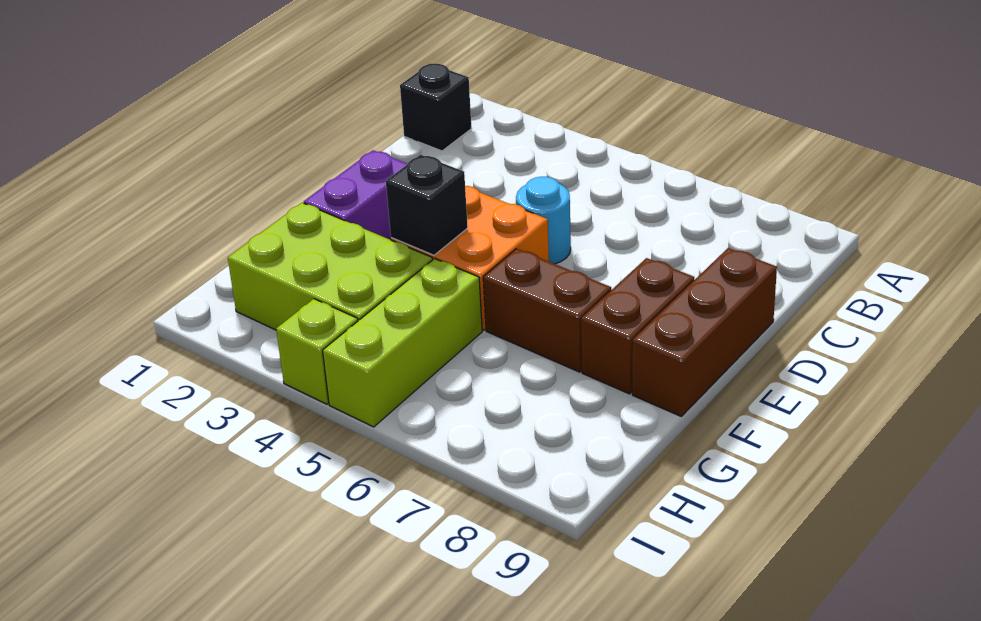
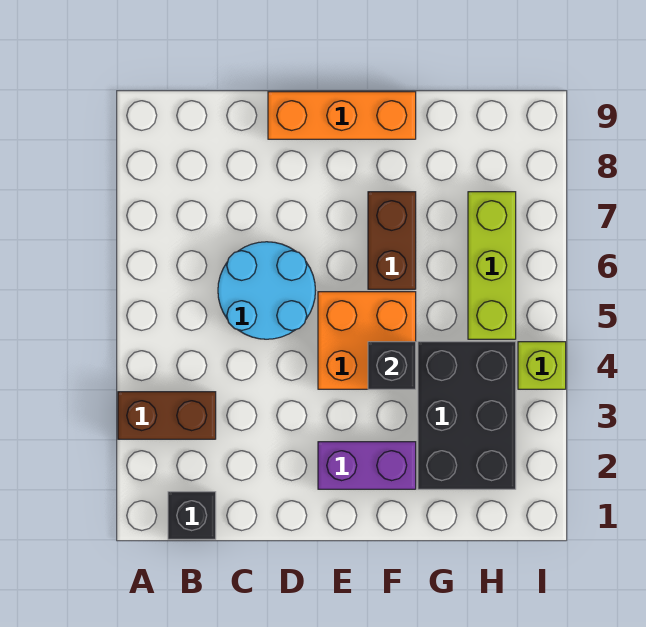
cyan 1x1 round brick [516,177,571,264] -> cyan 2x2 round brick [218,242,315,339]
brown 1x3 brick [632,248,777,416] -> orange 1x3 brick [268,92,416,139]
brown 1x2 brick [581,258,694,394] -> brown 1x2 brick moved to [118,392,216,439]
lime 2x3 brick [228,203,433,330] -> black 2x3 brick [418,342,516,489]
lime 1x3 brick [323,258,482,427] -> lime 1x3 brick turned to [468,192,516,339]

